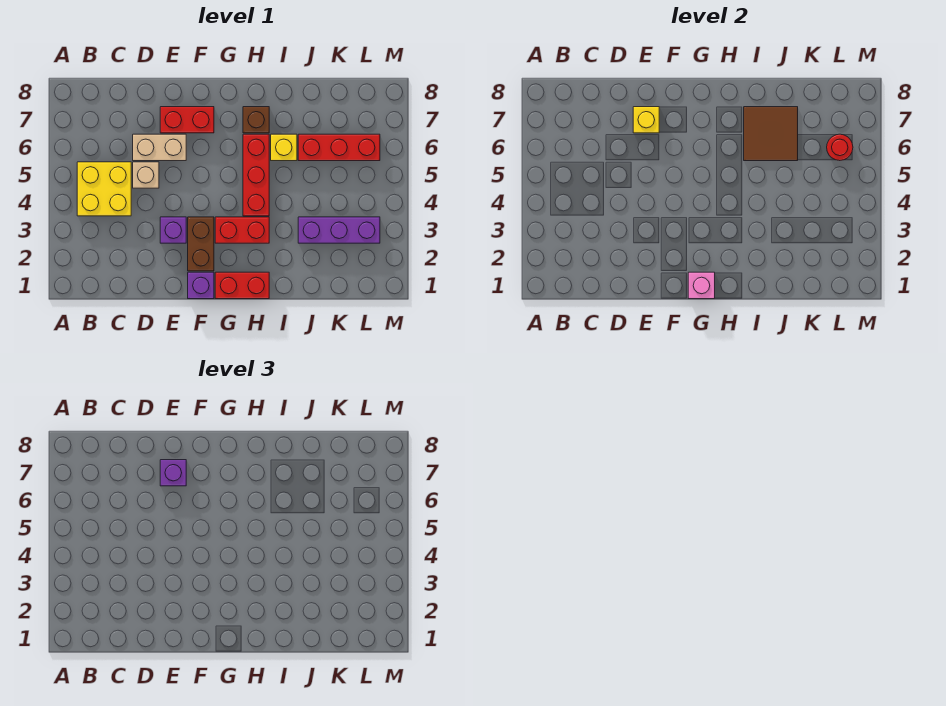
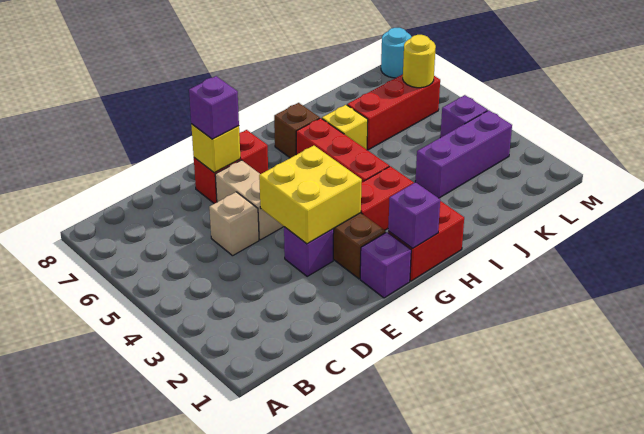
yellow 2x2 brick [77,162,131,216] -> yellow 2x2 brick moved to [259,146,362,244]
tan 1x2 brick [133,134,186,161] -> tan 1x2 brick turned to [215,160,284,240]
pink 1x1 brick [688,272,715,299] -> purple 1x1 brick [388,182,440,248]
brown 2x2 tile [744,107,798,161] -> none
none -> purple 1x1 brick [440,95,488,137]
red 1x1 round brick [827,134,853,161] -> yellow 1x1 round brick [403,35,436,88]
none -> cyan 1x1 round brick [381,28,411,78]

